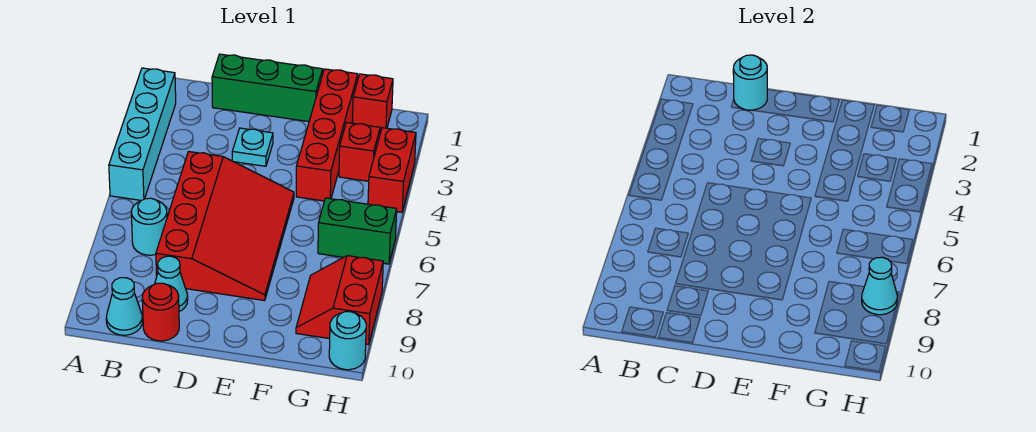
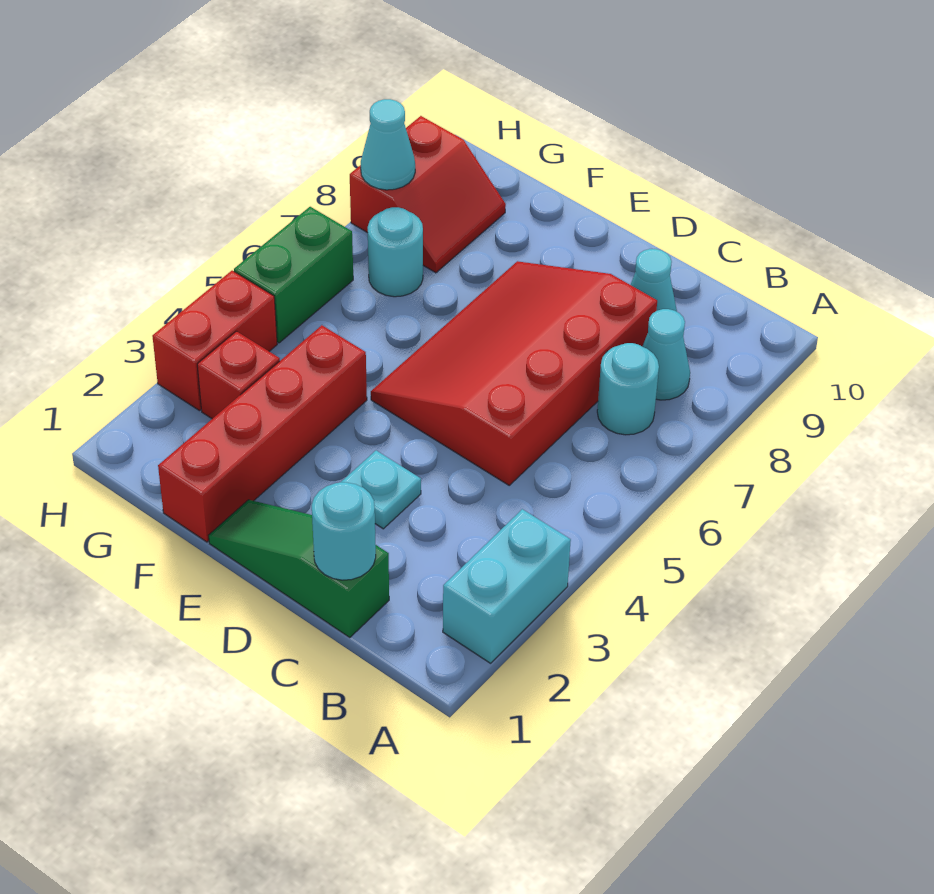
cyan 1x4 brick [109,68,176,201] -> cyan 1x2 brick [443,509,571,663]
cyan 1x1 cone [106,278,142,335] -> cyan 1x1 cone moved to [642,309,690,400]
green 1x3 brick [212,54,323,122] -> green 1x3 slope [209,500,389,638]
red 1x1 round brick [142,283,179,341] -> none
red 1x1 brick [352,74,393,132] -> none
green 1x2 brick [318,198,397,264] -> green 1x2 brick turned to [234,207,353,343]
cyan 1x1 round brick [329,312,366,370] -> cyan 1x1 round brick moved to [368,207,423,297]

